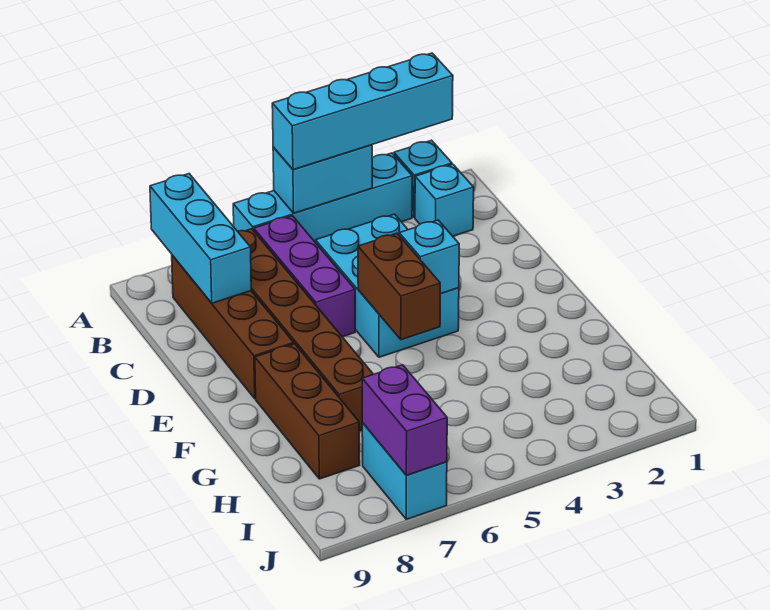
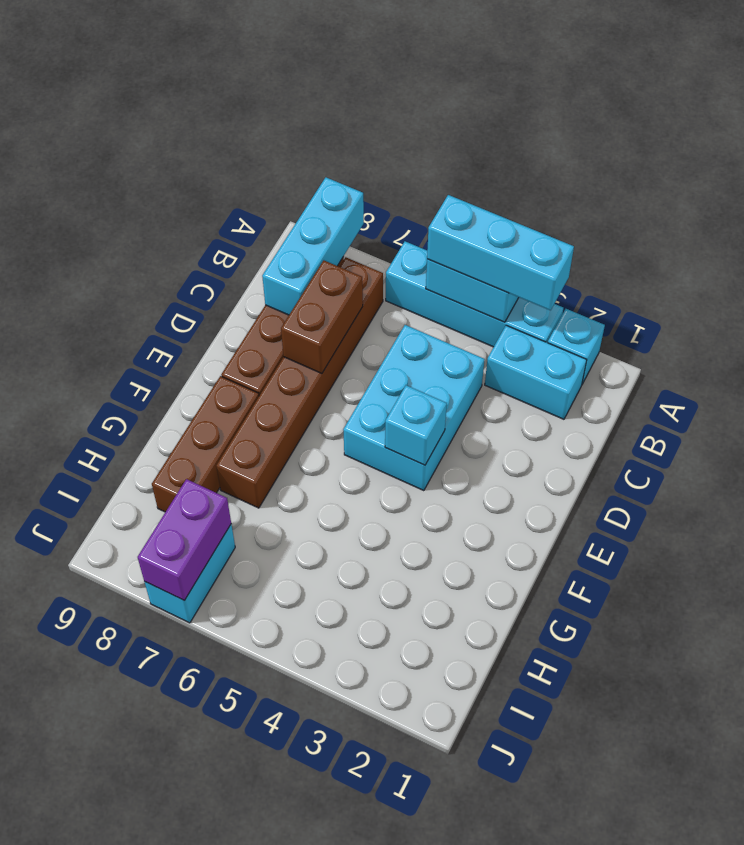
cyan 1x4 brick [272,53,453,170] -> cyan 1x3 brick [427,195,574,310]
cyan 1x1 brick [415,164,474,236] -> cyan 1x2 brick [485,325,586,419]
purple 1x3 brick [254,216,355,337] -> none
brown 1x2 brick [358,234,440,340] -> brown 1x2 brick moved to [281,260,363,374]

